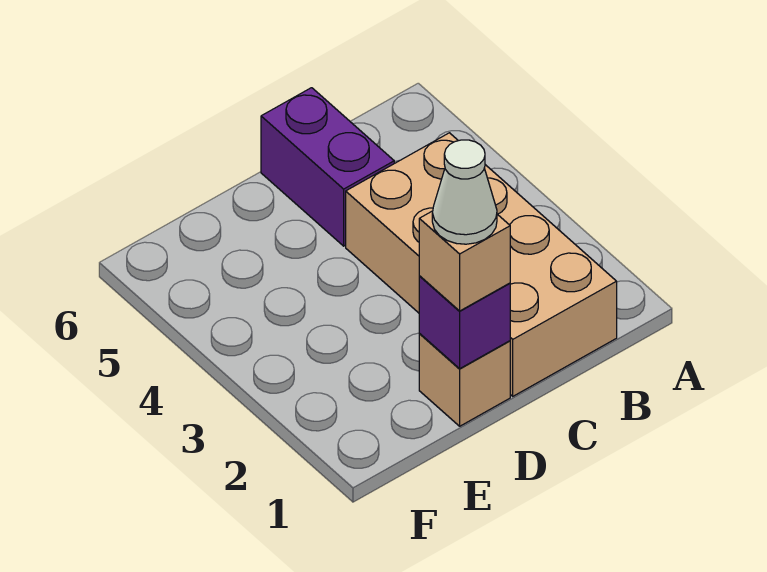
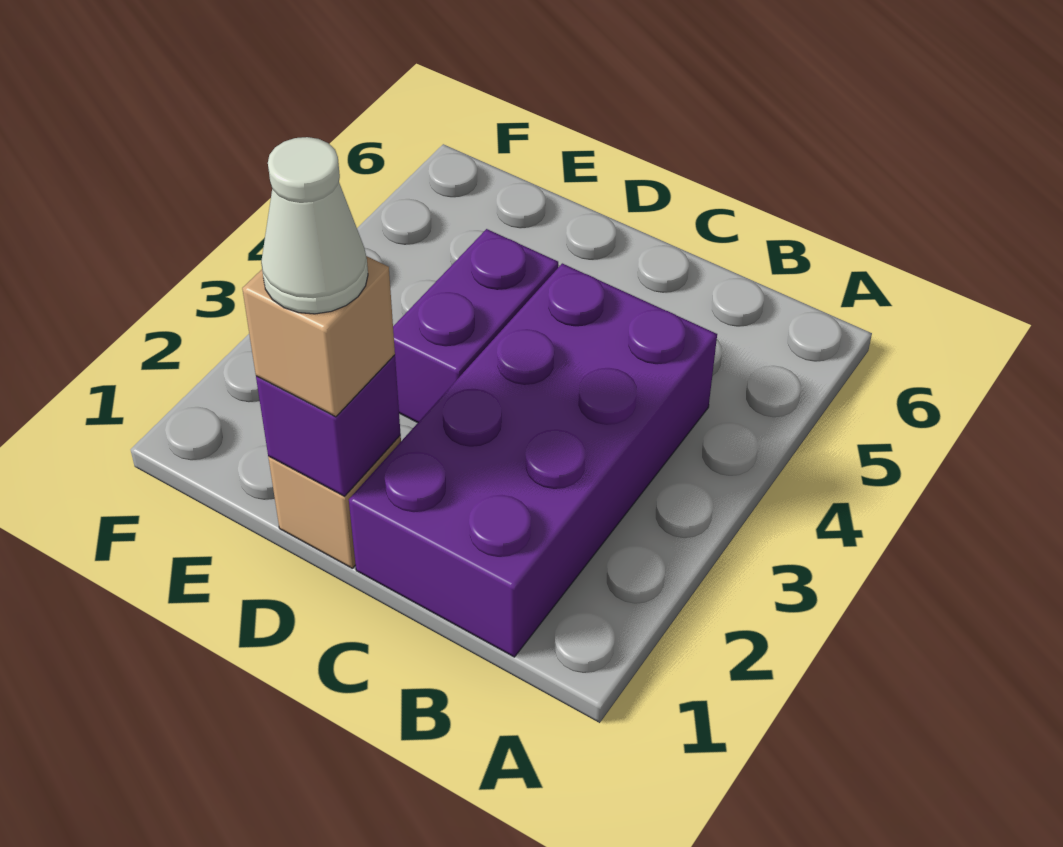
tan 2x4 brick [346,133,617,396] -> purple 2x4 brick [349,263,717,657]
purple 1x2 brick [261,88,394,246] -> purple 1x2 brick moved to [393,229,558,423]

